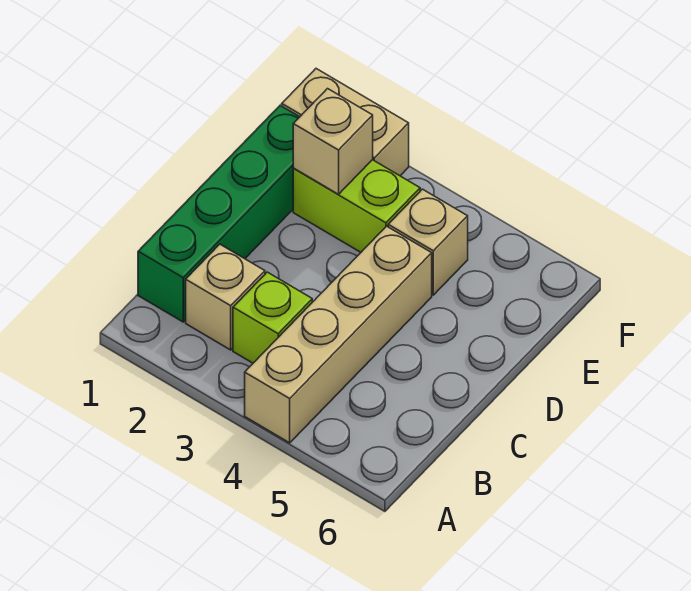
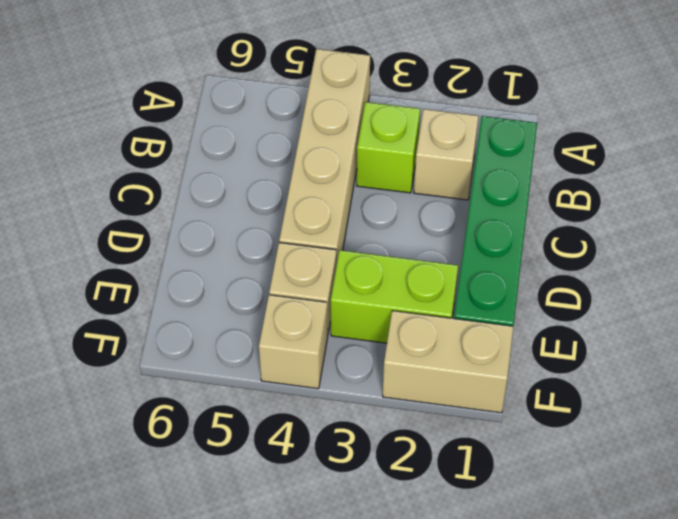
tan 1x1 brick [293,89,373,194] -> tan 1x1 brick moved to [259,295,328,389]

